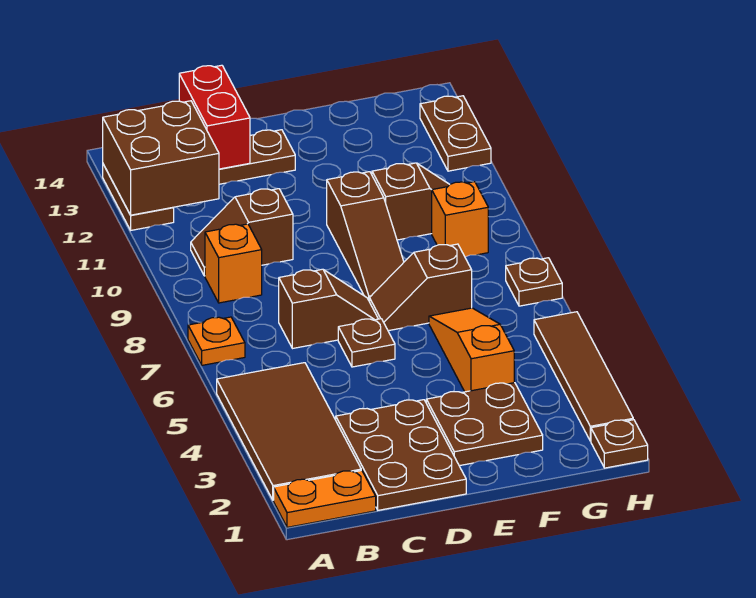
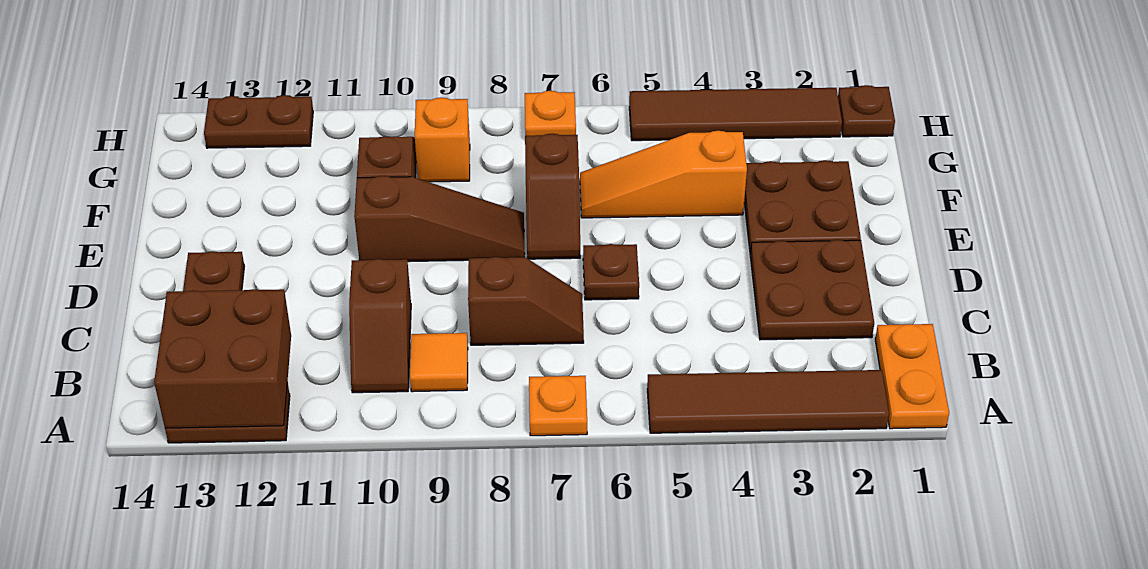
brown 2x4 tile [217,363,361,500] -> brown 1x4 tile [647,370,889,433]
orange 1x1 brick [205,224,262,303] -> orange 1x1 tile [410,333,468,392]
brown 2x3 plate [336,400,466,510] -> brown 2x2 plate [750,240,874,340]
brown 1x2 slope [279,269,378,349] -> brown 1x2 slope turned to [468,257,584,345]
red 1x2 brick [179,65,250,169] -> none
brown 1x1 plate [506,258,562,306] -> orange 1x1 plate [525,91,576,136]

